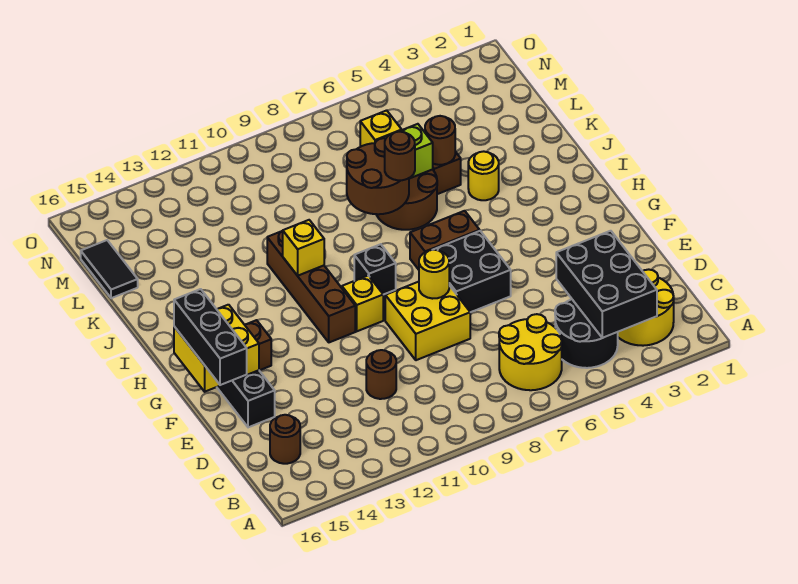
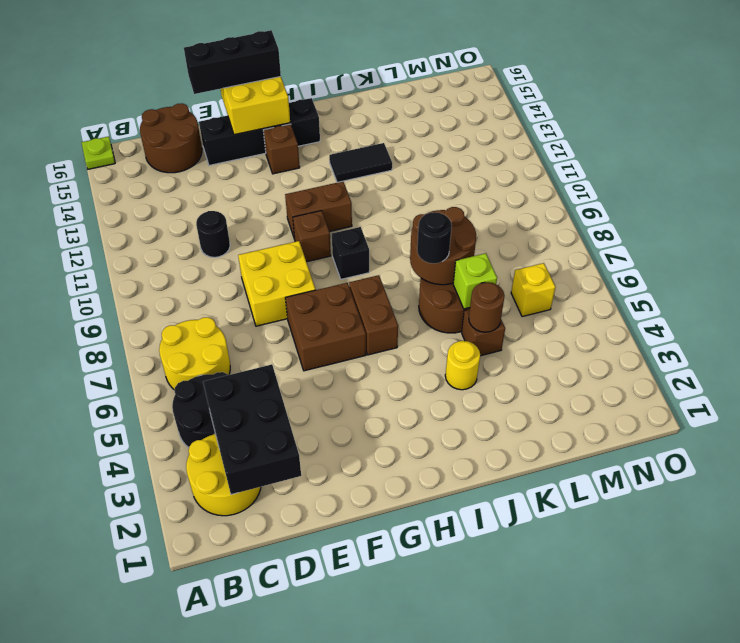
none -> lime 1x1 plate [81,136,115,169]
black 2x3 brick [556,231,657,338] -> black 2x3 brick turned to [203,364,301,494]
brown 1x1 round brick [270,415,300,464] -> brown 2x2 round brick [140,103,202,173]
brown 1x1 round brick [366,350,396,399] -> black 1x1 round brick [196,211,230,257]
black 2x2 brick [434,231,511,312] -> brown 2x2 brick [285,283,366,371]
yellow 1x1 round brick [419,250,449,299] -> none
yellow 1x1 brick [342,275,383,331] -> brown 1x1 brick [293,211,331,262]
brown 1x4 brick [267,231,355,342] -> brown 1x2 brick [285,181,352,239]
yellow 1x1 brick [283,220,324,276] -> none
brown 1x1 round brick [385,132,415,180] -> black 1x1 round brick [417,212,452,263]
black 1x2 tile [81,240,138,298] -> black 1x2 tile moved to [329,143,392,182]

